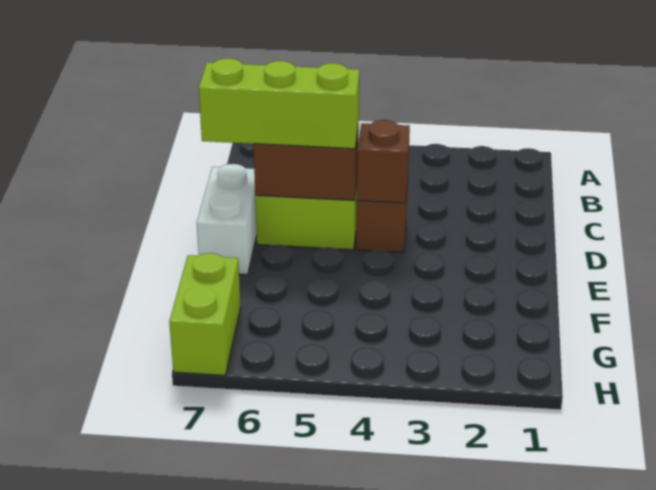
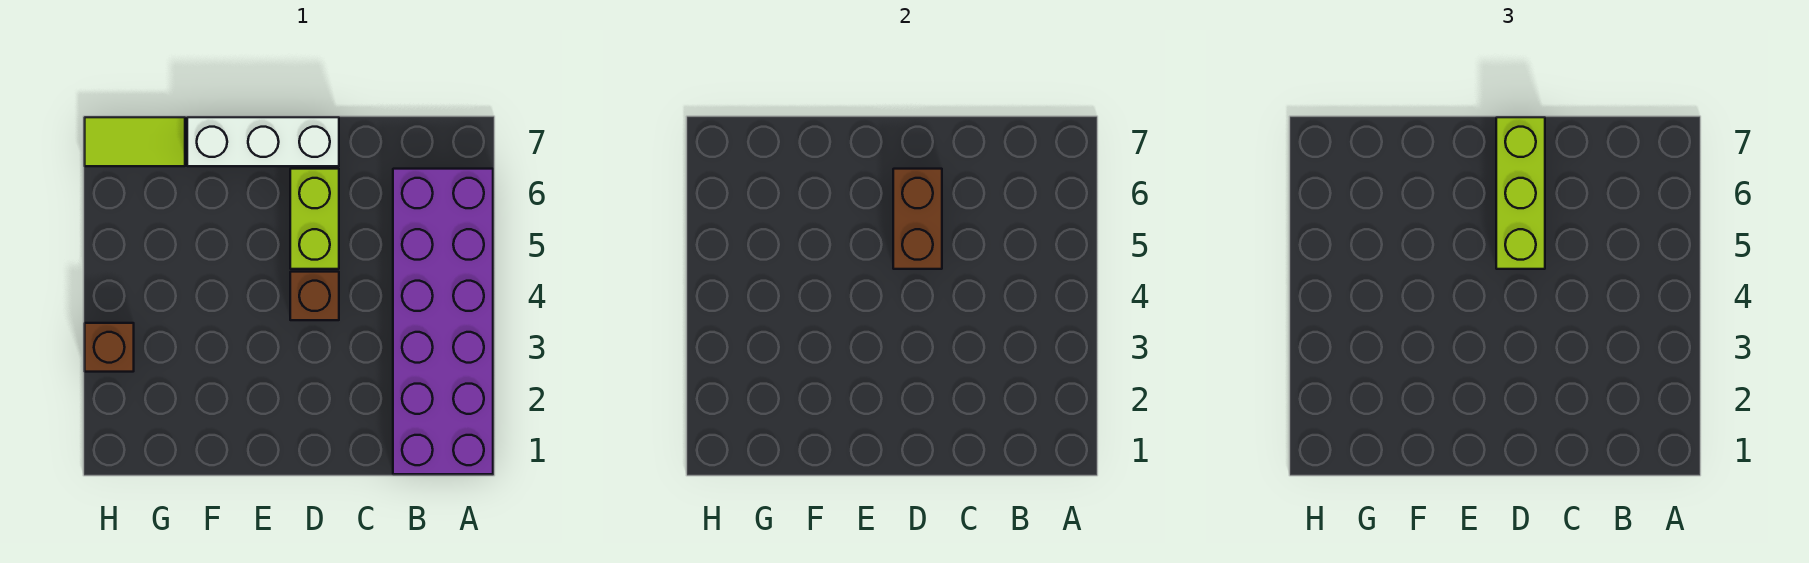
none -> purple 2x6 brick [393,169,493,474]
brown 1x1 brick [357,120,410,203] -> brown 1x1 brick moved to [85,323,134,372]
white 1x2 brick [197,164,257,275] -> white 1x3 brick [187,117,339,166]
lime 1x2 brick [169,253,241,375] -> lime 1x2 tile [85,117,185,166]

